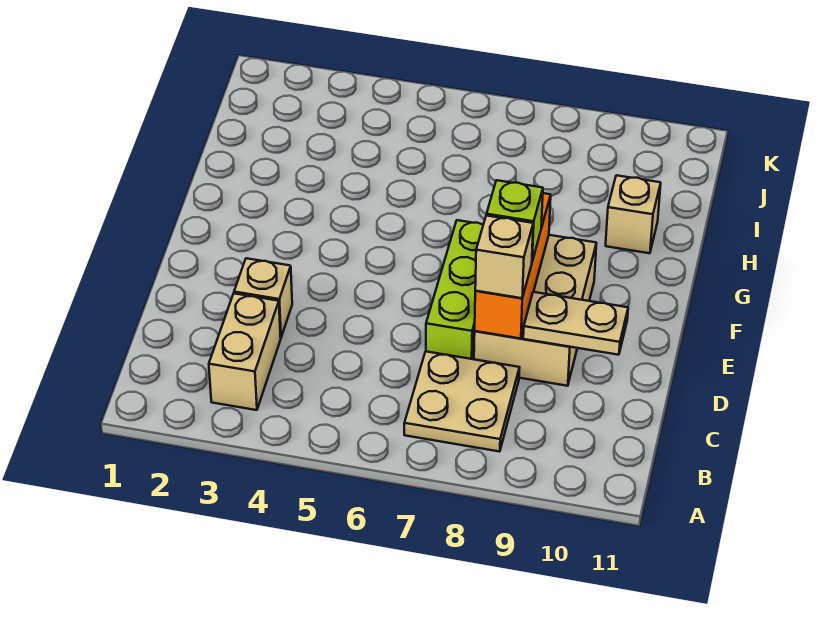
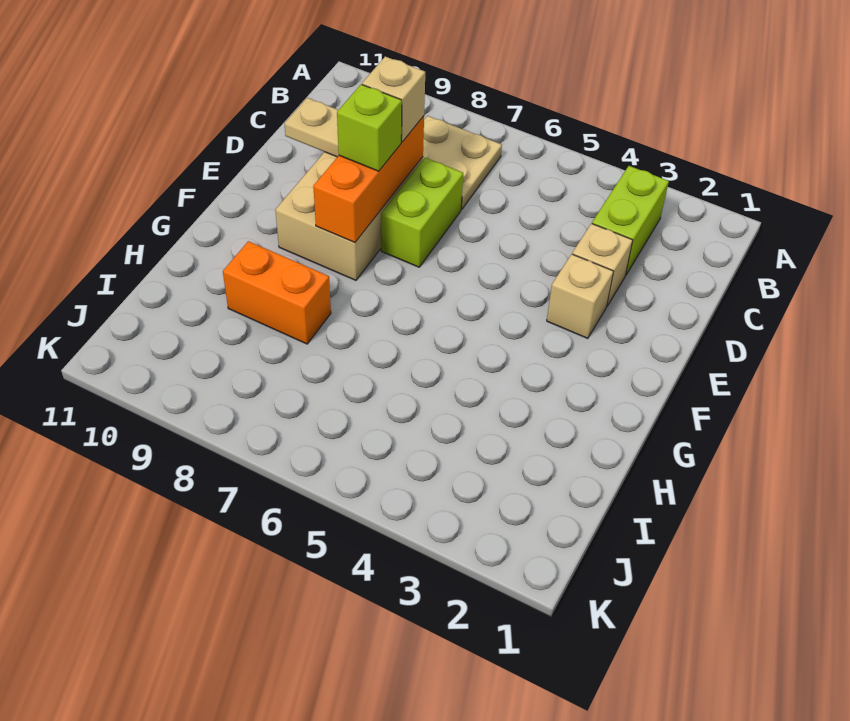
tan 1x2 brick [209,293,281,410] -> lime 1x2 brick [592,166,669,276]
lime 1x3 brick [426,220,483,359] -> lime 1x2 brick [381,158,463,267]
none -> orange 1x2 brick [223,241,331,344]
tan 1x1 brick [606,175,661,253] -> tan 1x1 brick moved to [547,254,613,339]

